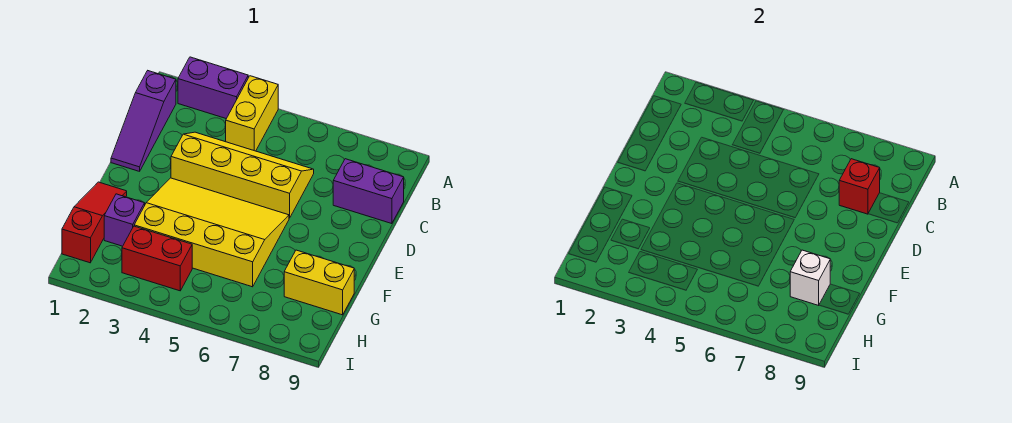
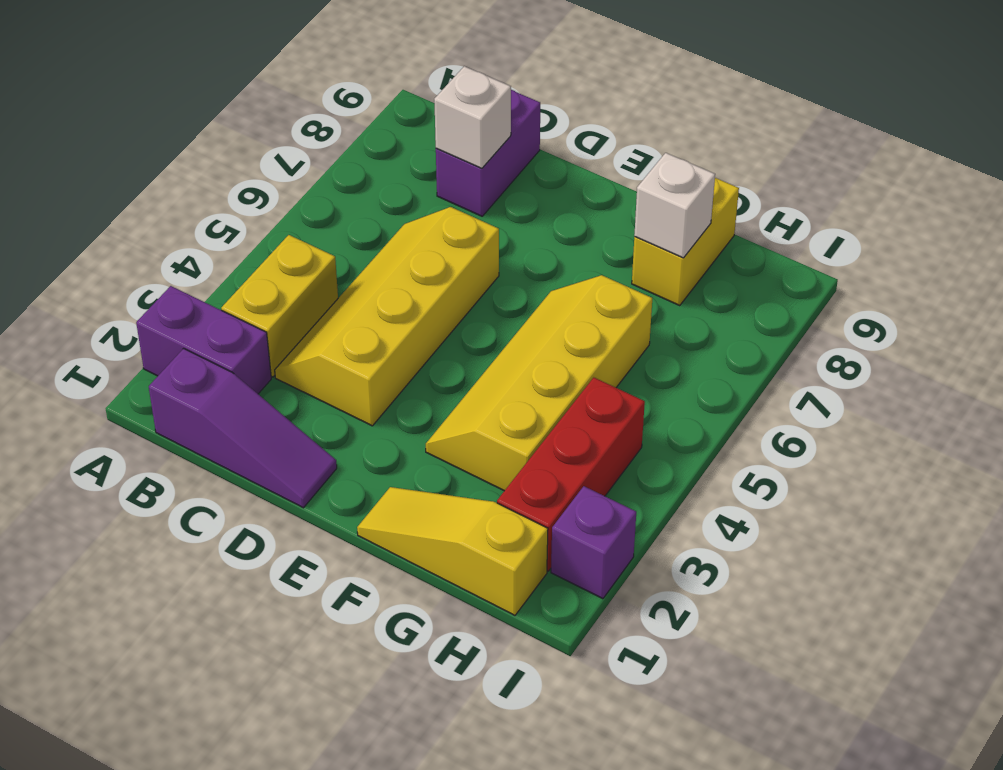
purple 1x2 brick [178,57,248,119] -> purple 1x2 brick turned to [136,286,271,394]
yellow 1x2 brick [226,76,278,151] -> yellow 1x2 brick turned to [221,235,338,377]
red 1x1 brick [839,159,880,214] -> white 1x1 brick [434,66,511,168]
yellow 3x4 slope [134,178,289,287] -> yellow 2x4 slope [426,275,652,491]
red 1x3 slope [62,182,127,263] -> yellow 1x3 slope [357,487,548,615]
purple 1x1 brick [104,194,145,246] -> purple 1x1 brick moved to [551,486,636,599]
red 1x2 brick [122,226,192,291] -> red 1x3 brick [497,378,645,571]

